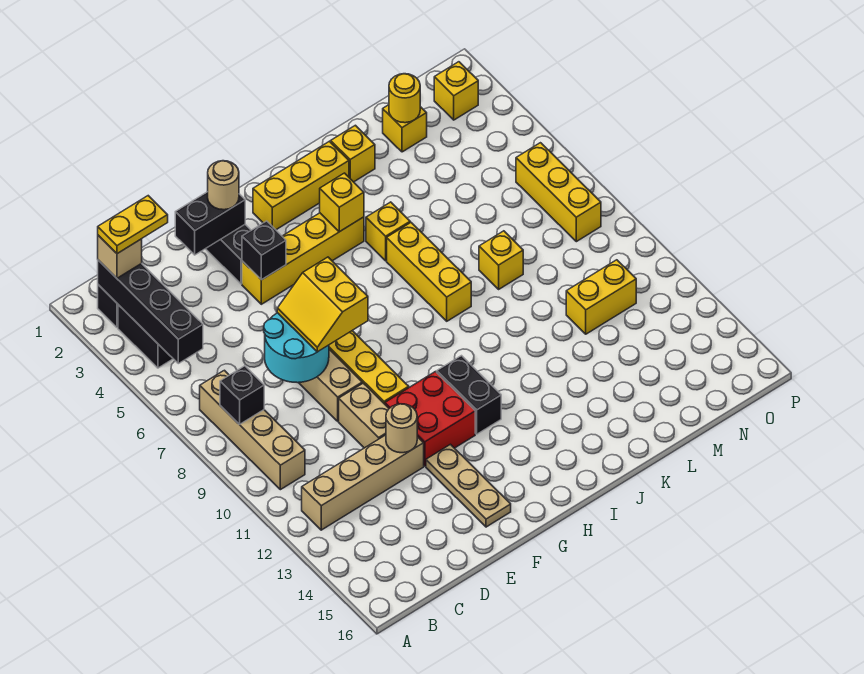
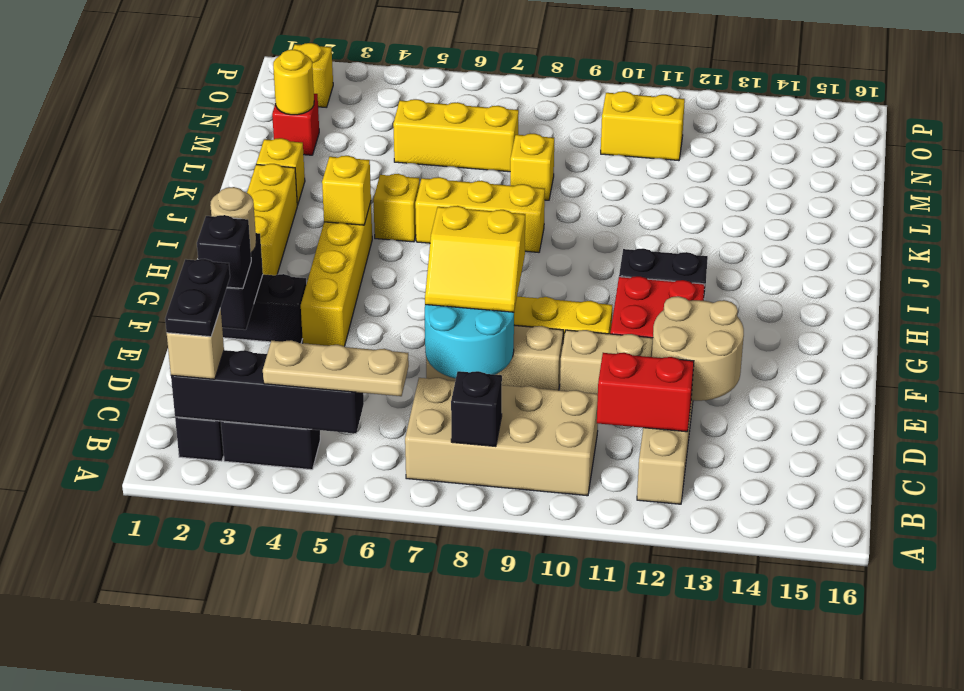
yellow 1x2 plate [98,196,168,254] -> black 1x2 plate [165,259,230,337]
tan 1x4 brick [200,370,305,490] -> tan 2x4 brick [405,378,598,496]
none -> red 1x2 brick [597,353,694,432]
tan 1x1 round brick [386,404,417,453] -> tan 2x2 round brick [652,296,744,401]
black 1x1 brick [242,221,286,280] -> black 1x1 brick moved to [197,215,251,289]
tan 1x3 plate [426,444,511,527] -> tan 1x3 plate moved to [263,340,409,396]
yellow 1x1 brick [383,105,427,152] -> red 1x1 brick [272,94,319,155]
yellow 1x2 brick [566,260,636,334] -> yellow 1x2 brick turned to [601,91,685,161]
yellow 1x3 brick [516,143,601,242] -> yellow 1x3 brick moved to [393,99,519,172]

